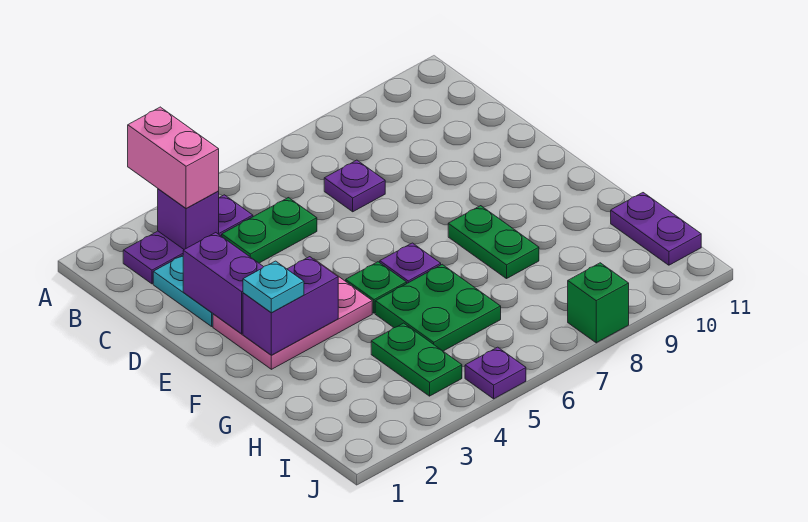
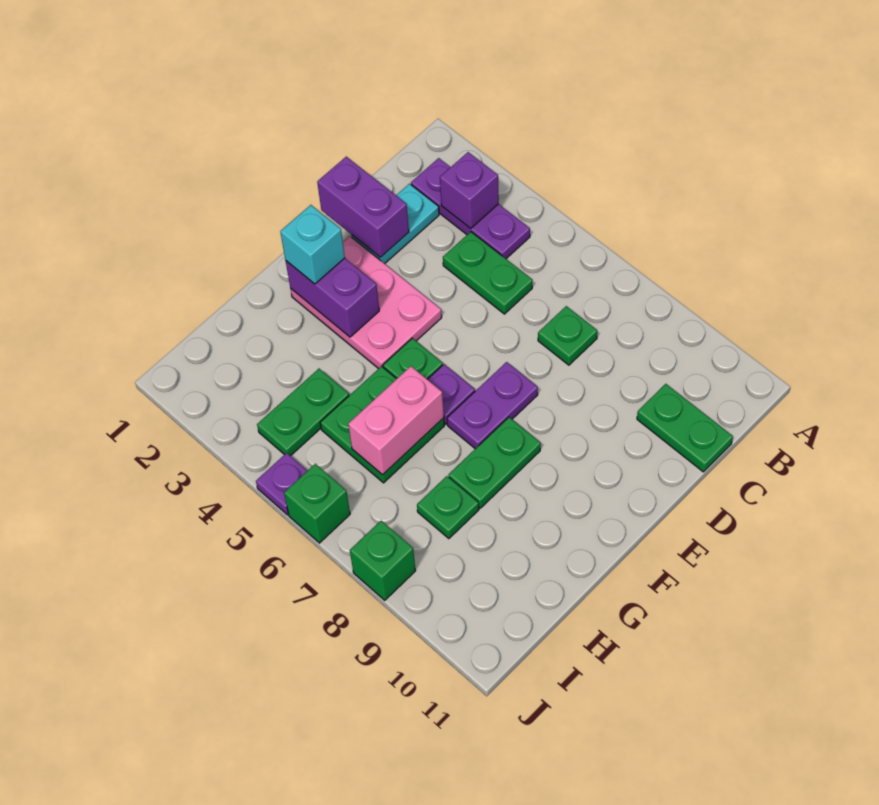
pink 1x2 brick [128,107,219,208] -> pink 1x2 brick moved to [348,366,444,475]
purple 1x1 plate [324,160,385,212] -> green 1x1 plate [538,306,597,365]
none -> green 1x2 plate [637,384,733,472]
purple 1x2 brick [183,233,263,334] -> purple 1x2 brick turned to [317,157,409,257]
cyan 1x1 plate [243,261,304,313] -> cyan 1x1 brick [280,205,345,284]
none -> green 1x1 plate [417,476,479,539]
purple 1x2 plate [611,193,701,265] -> purple 1x2 plate moved to [447,362,538,449]
none -> green 1x1 brick [284,464,350,543]

